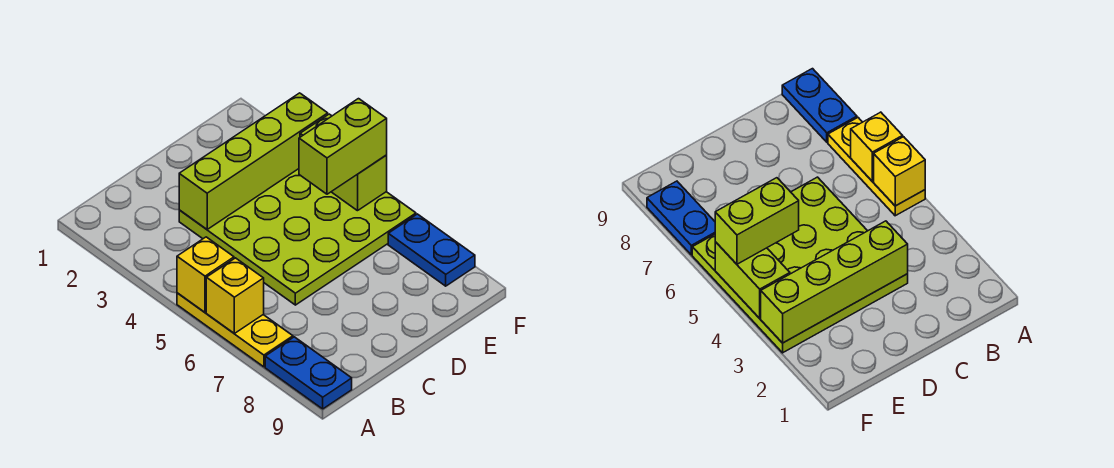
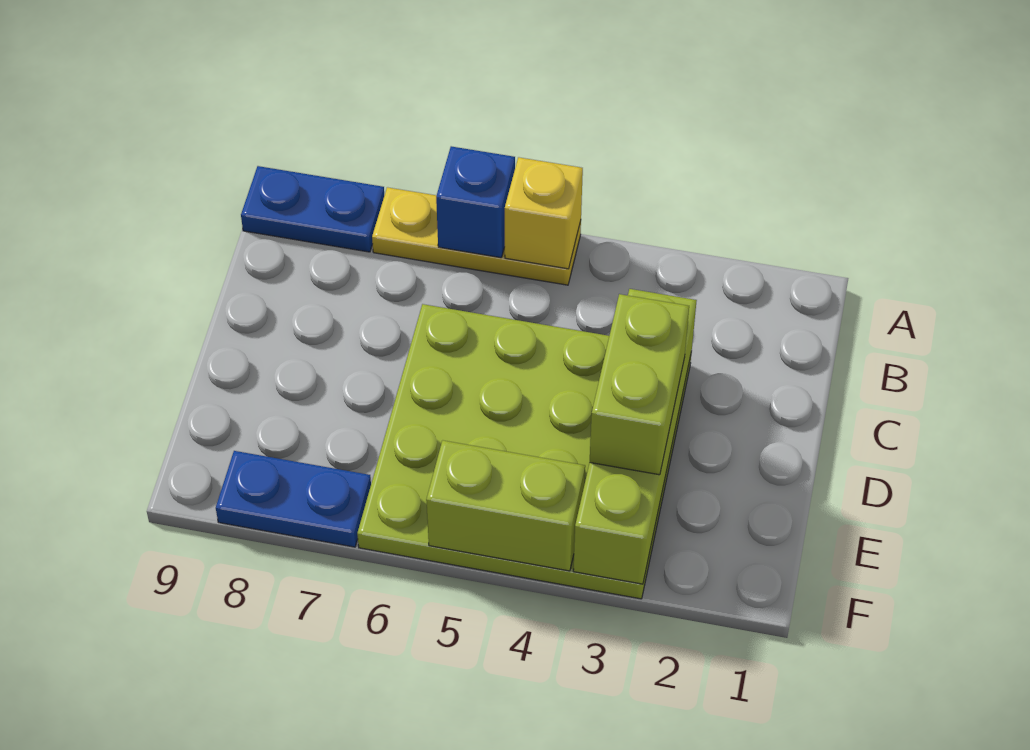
yellow 1x1 brick [206,258,264,333] -> blue 1x1 brick [436,146,515,258]
lime 1x2 brick [299,99,387,194] -> lime 1x2 brick moved to [590,294,689,475]

